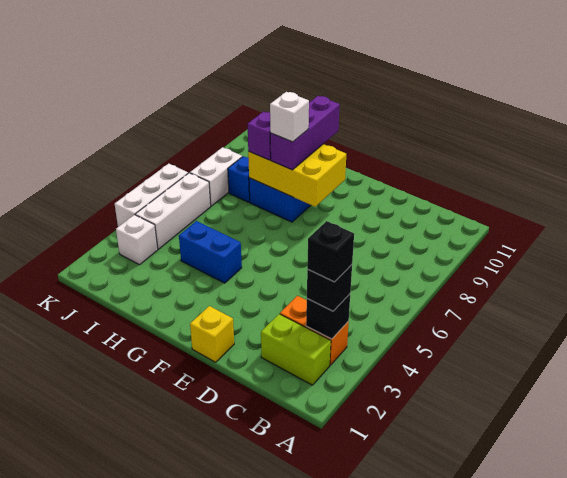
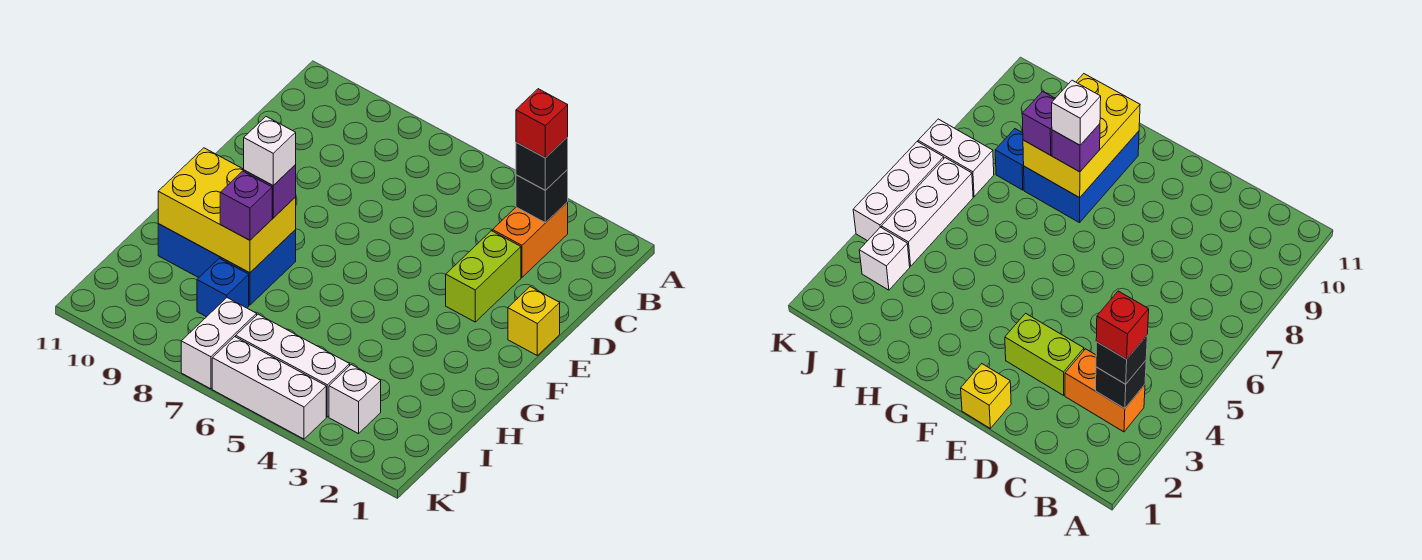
lime 1x2 brick [261,314,331,385] -> lime 1x2 brick moved to [446,231,521,322]
black 1x1 brick [307,221,354,282] -> red 1x1 brick [516,89,568,158]
yellow 2x3 brick [248,144,346,207] -> yellow 2x3 brick turned to [158,148,296,273]
blue 1x2 brick [179,221,242,283] -> none
purple 1x3 brick [270,96,340,170] -> purple 1x1 brick [244,165,296,218]
white 1x2 brick [190,147,242,206] -> white 1x2 brick turned to [181,298,257,389]

